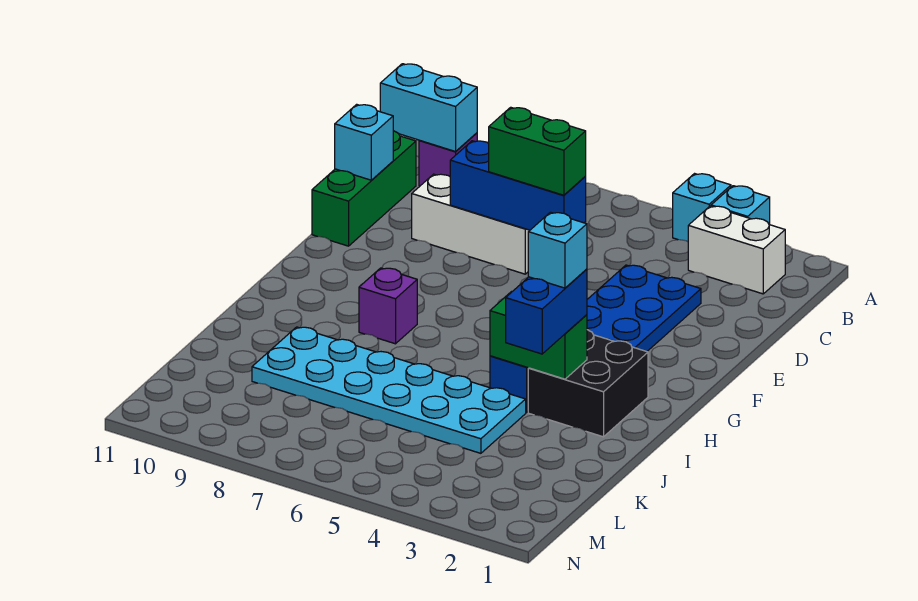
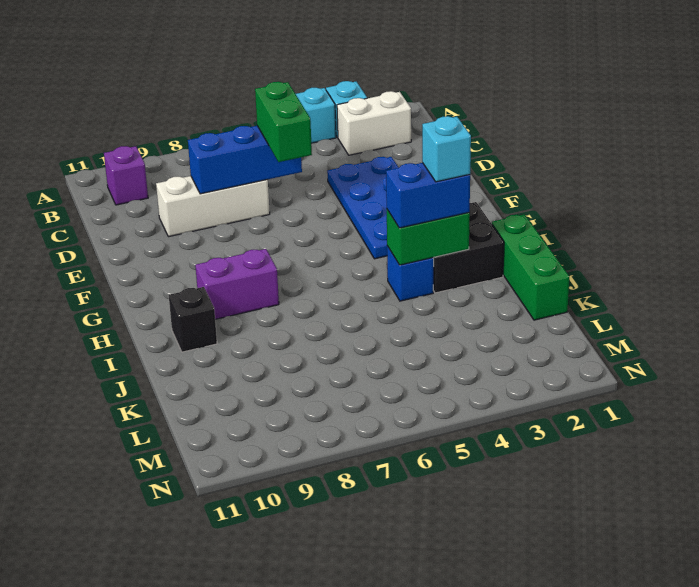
cyan 1x2 brick [380,64,477,152] -> none
green 1x3 brick [312,131,416,246] -> green 1x3 brick moved to [492,214,569,320]
green 1x2 brick [489,107,586,195] -> green 1x2 brick turned to [255,82,312,162]
cyan 1x1 brick [335,104,393,180] -> none
purple 1x1 brick [359,268,417,344] -> purple 1x2 brick [195,249,279,319]
blue 1x2 brick [506,269,587,354] -> blue 1x2 brick turned to [386,163,470,228]
none -> black 1x1 brick [169,287,217,352]
cyan 2x6 plate [252,327,526,453] -> none

